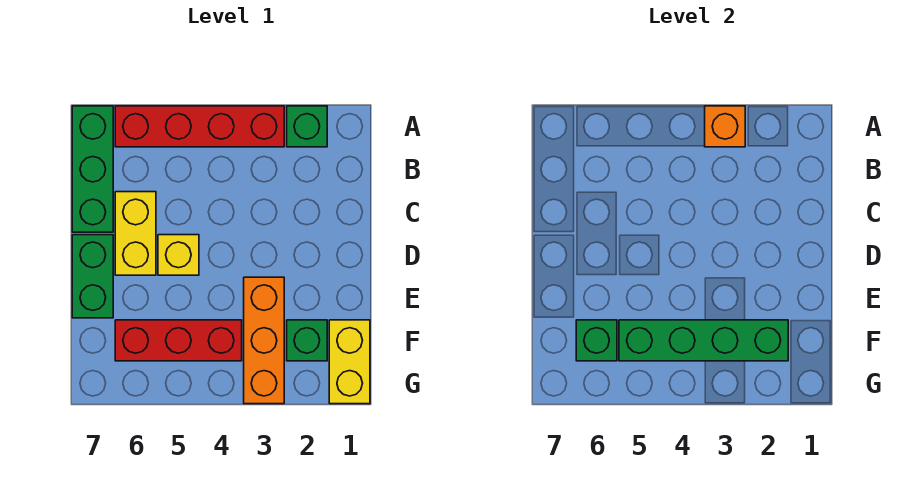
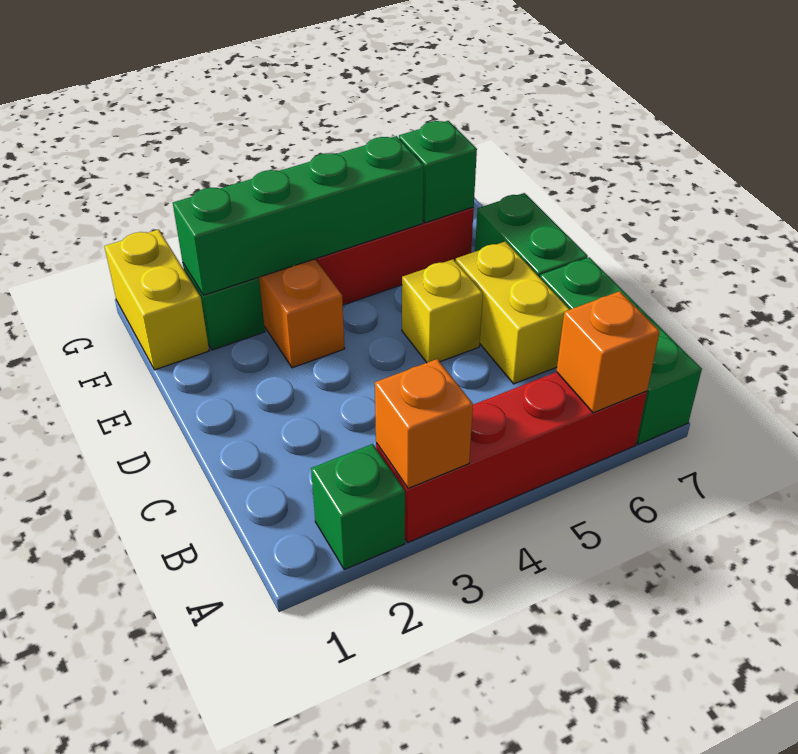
none -> orange 1x1 brick [556,291,660,413]

